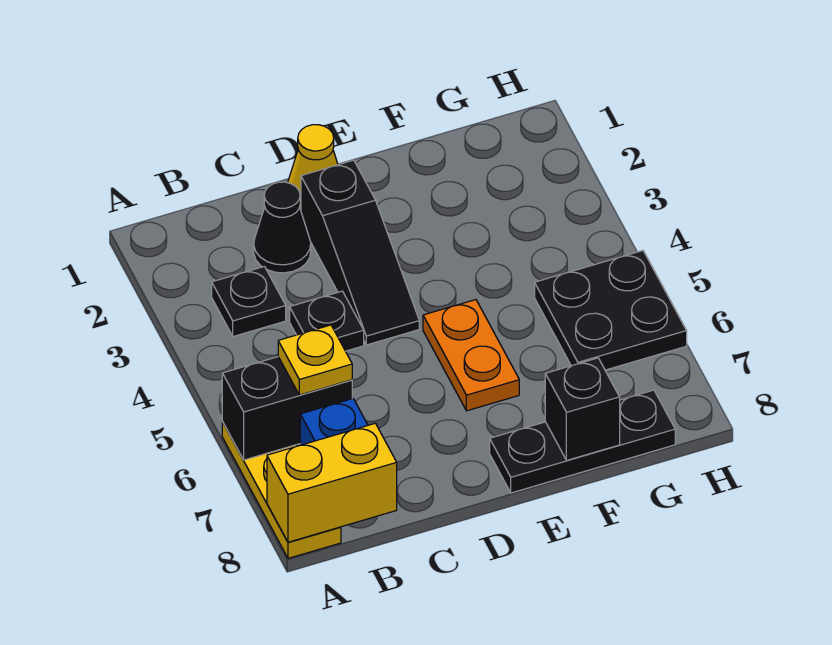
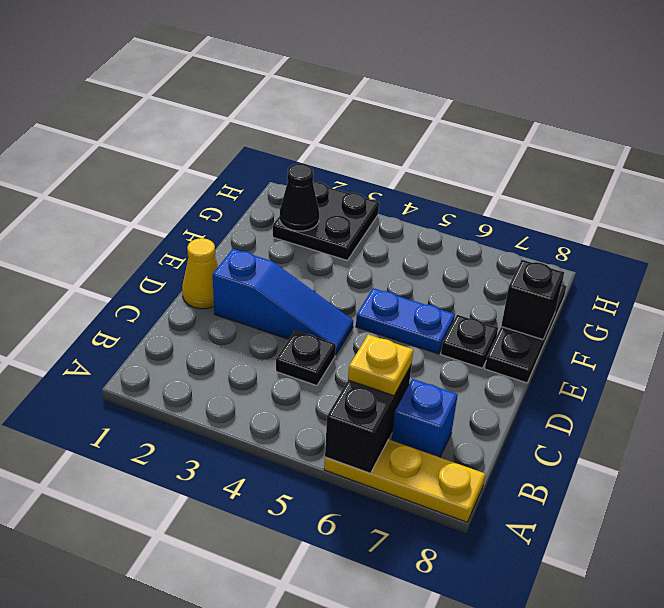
yellow 1x2 brick [267,423,397,542] -> none
black 1x1 plate [212,266,286,337] -> black 1x1 plate moved to [441,315,498,368]
black 1x1 cone [254,182,311,273] -> black 1x1 cone moved to [280,164,319,231]
black 1x3 slope [301,160,419,345] -> blue 1x3 slope [213,249,353,355]
orange 1x2 plate [423,300,519,411] -> blue 1x2 plate [356,288,455,354]
black 2x2 plate [535,251,687,370] -> black 2x2 plate moved to [273,182,379,260]

